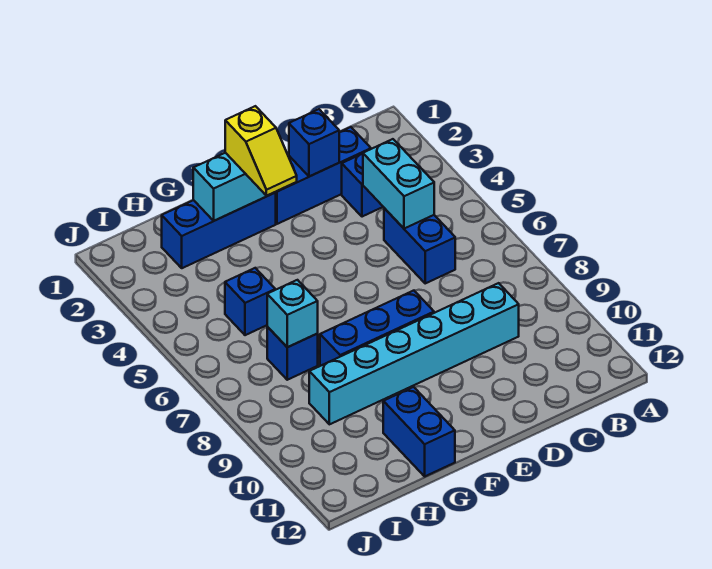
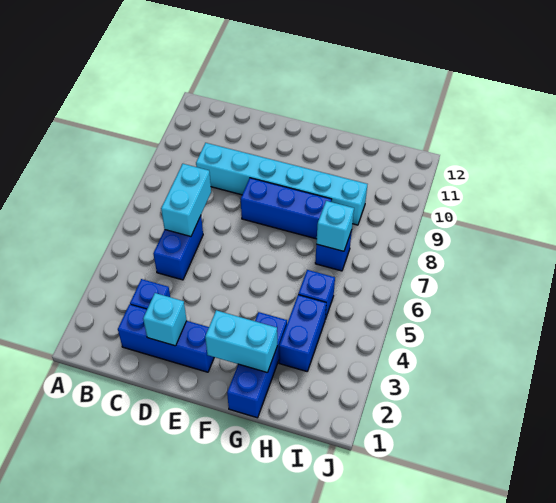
cyan 1x2 brick [363,139,434,229] -> cyan 1x2 brick moved to [161,164,211,236]
blue 1x1 brick [289,109,339,177] -> cyan 1x1 brick [143,293,187,346]
blue 1x3 brick [162,193,276,268] -> blue 1x3 brick turned to [227,312,287,418]
yellow 1x2 slope [225,106,297,196] -> none
blue 1x2 brick [383,387,455,476] -> blue 1x2 brick moved to [279,295,326,371]

